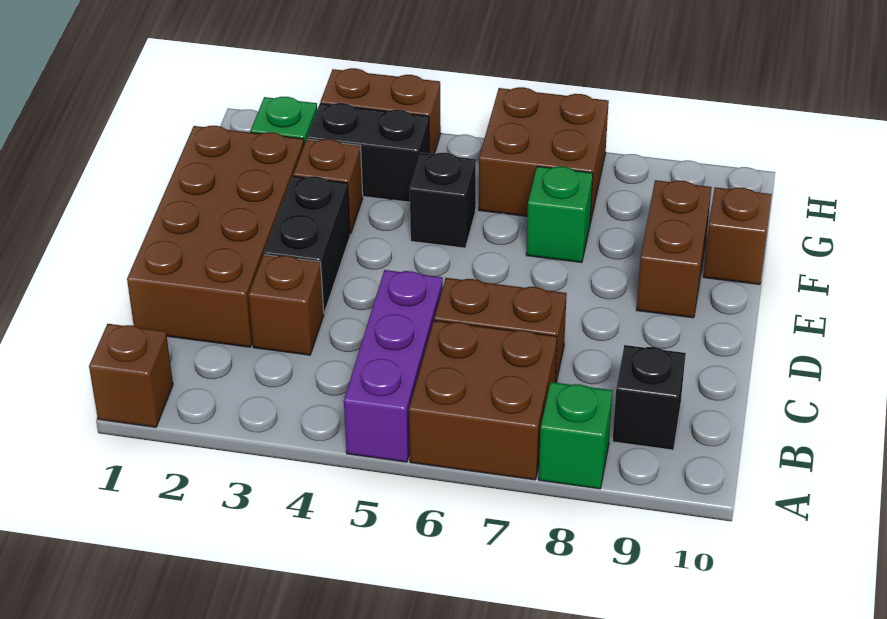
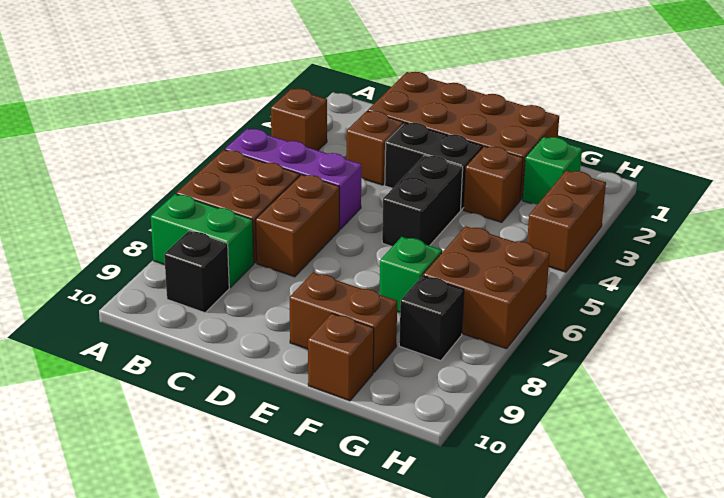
brown 1x1 brick [89,324,173,427] -> brown 1x1 brick moved to [271,89,327,150]
green 1x1 brick [539,382,613,489] -> green 1x2 brick [151,194,254,287]
black 1x1 brick [410,153,476,248] -> black 1x1 brick moved to [399,276,464,361]
black 1x2 brick [307,103,430,202] -> black 1x2 brick moved to [382,155,463,247]

